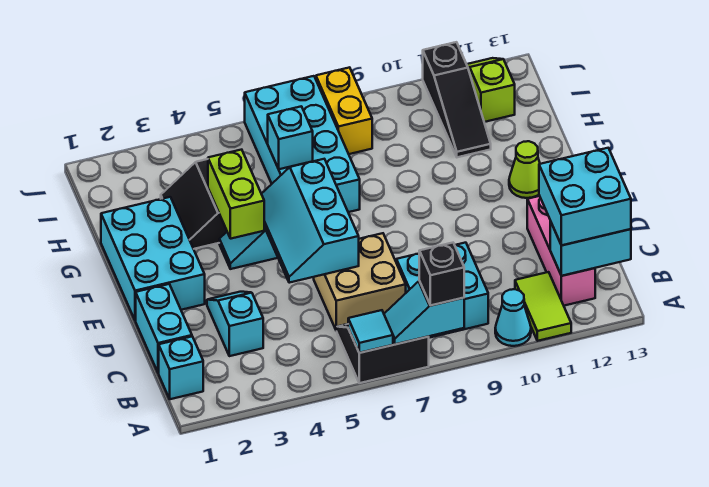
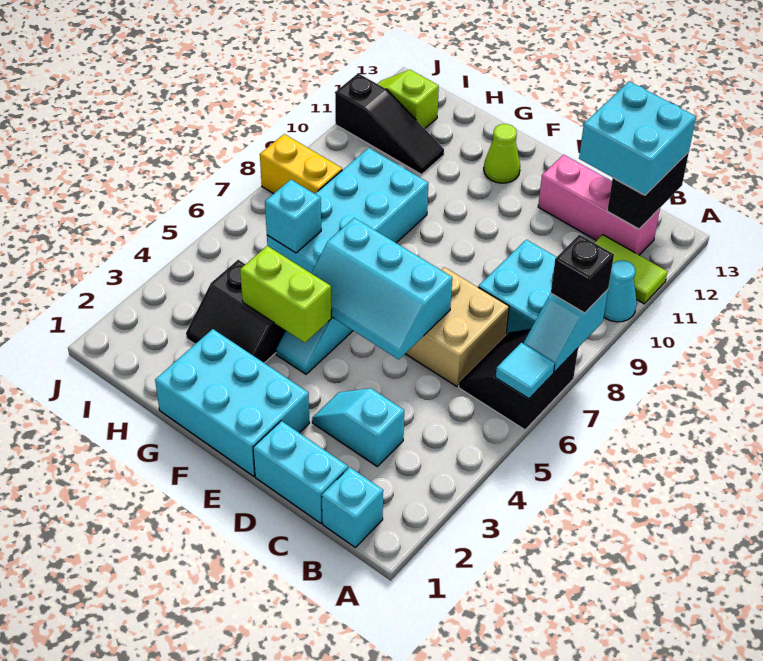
cyan 1x2 brick [550,221,631,276] -> black 1x2 brick [607,152,689,229]
cyan 2x4 brick [245,76,360,212] -> cyan 2x4 brick turned to [267,148,428,273]

